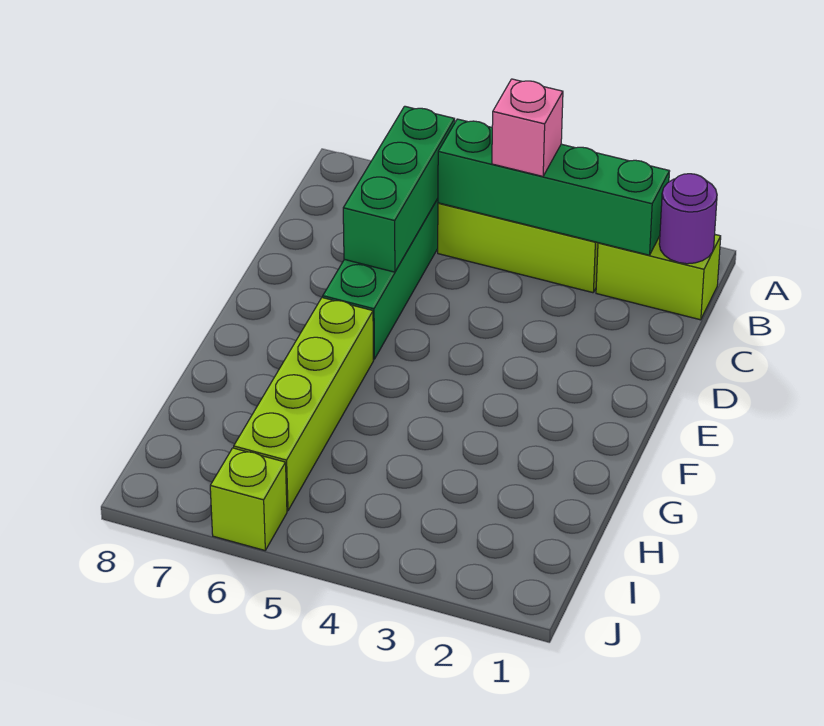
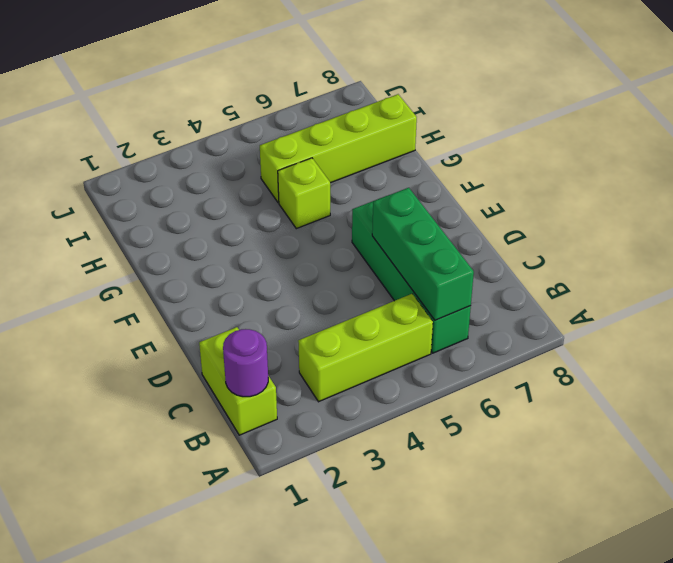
lime 1x2 brick [596,235,721,320] -> lime 1x2 brick turned to [199,327,277,435]
green 1x4 brick [438,119,670,255] -> none
pink 1x1 brick [492,79,563,176] -> none
lime 1x4 brick [234,298,374,511] -> lime 1x4 brick turned to [260,94,417,203]
lime 1x1 brick [210,448,287,550] -> lime 1x1 brick moved to [278,158,330,229]

